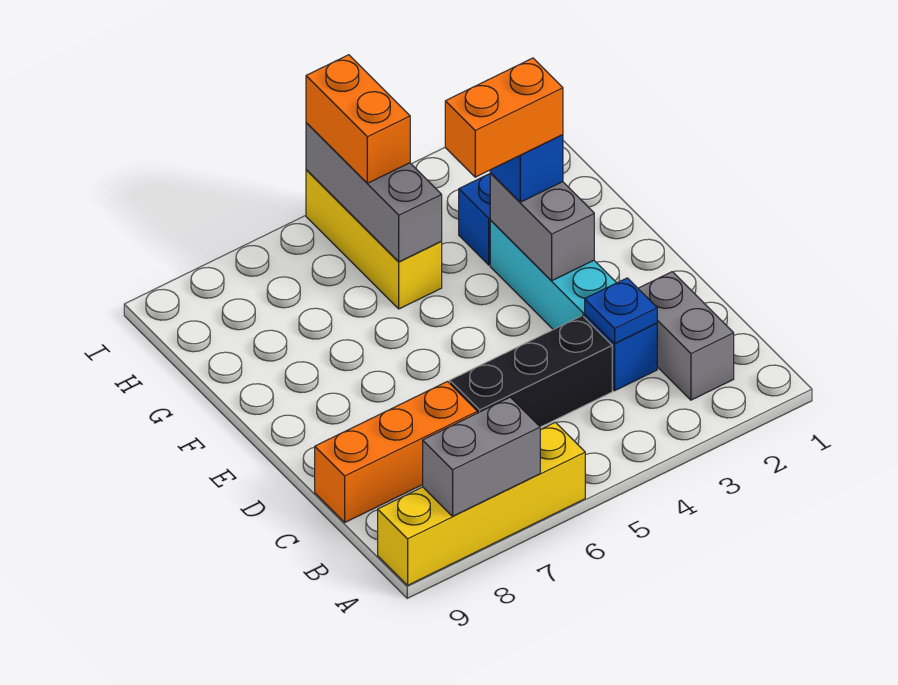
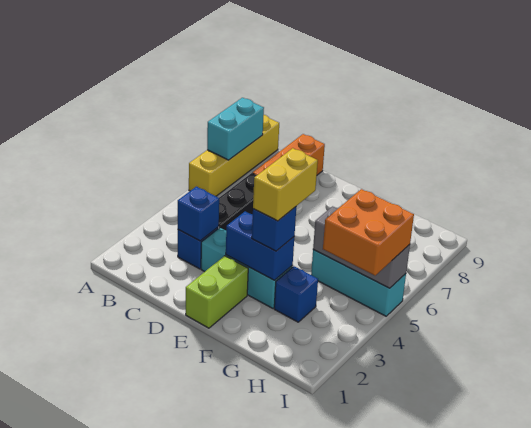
grey 1x2 brick [423,397,540,516] -> cyan 1x2 brick [207,98,264,160]
grey 1x2 brick [638,272,734,400] -> none
blue 1x1 plate [585,278,657,344] -> blue 1x1 brick [178,187,219,241]
none -> lime 1x2 brick [186,256,248,328]
grey 1x2 brick [490,173,594,281] -> blue 1x2 brick [226,211,294,280]
orange 1x2 brick [445,58,563,177] -> yellow 1x2 brick [253,148,318,221]
yellow 1x3 brick [306,170,442,309] -> cyan 1x3 brick [311,250,406,316]
orange 1x2 brick [306,55,410,183] -> orange 2x2 brick [323,189,414,275]

